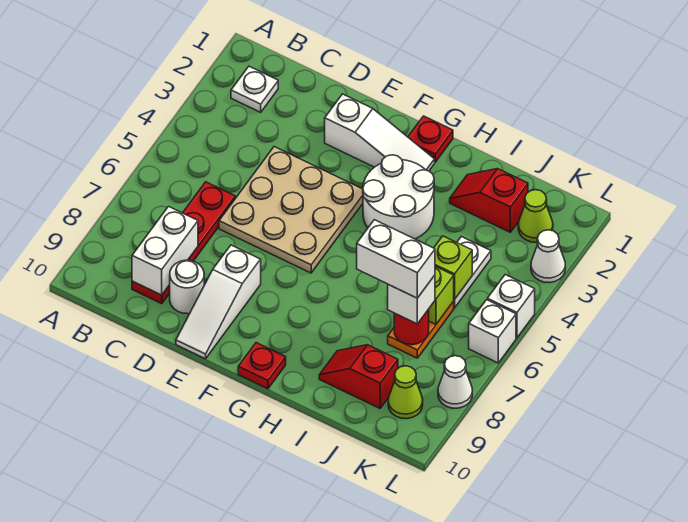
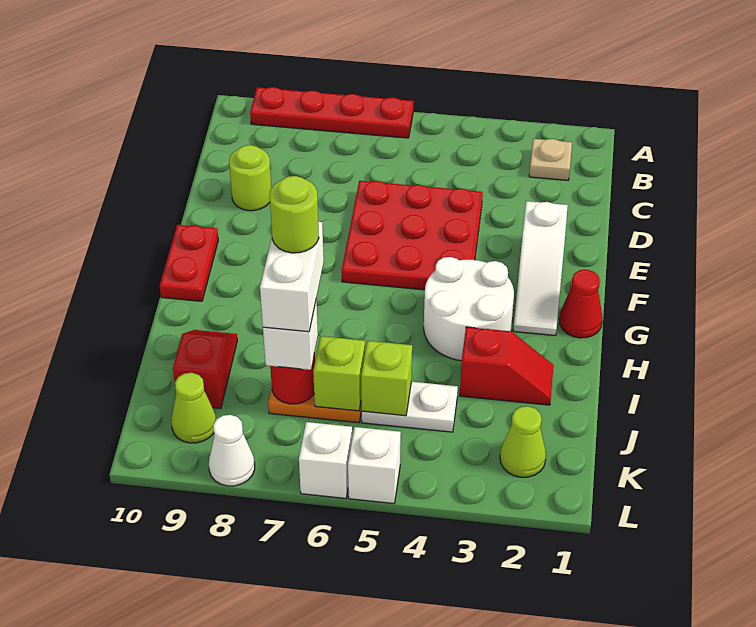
white 1x1 plate [231,66,278,112] -> tan 1x1 plate [529,139,572,180]
red 1x4 plate [132,182,235,304] -> red 1x4 plate moved to [250,87,413,138]
white 1x2 brick [132,207,198,295] -> none
tan 3x3 plate [219,147,363,273] -> red 3x3 plate [342,181,483,290]
white 1x1 round brick [170,260,204,314] -> lime 1x1 round brick [229,145,271,211]
white 1x3 slope [176,245,261,359] -> none
red 1x1 plate [408,116,453,162] -> red 1x1 cone [559,270,603,338]
red 1x1 plate [238,343,286,389] -> red 1x2 plate [160,225,218,301]
red 1x2 slope [450,169,528,232] -> red 1x2 slope turned to [460,327,554,405]
none -> lime 1x1 round brick [270,176,319,253]
white 1x1 cone [531,230,565,283] -> none

